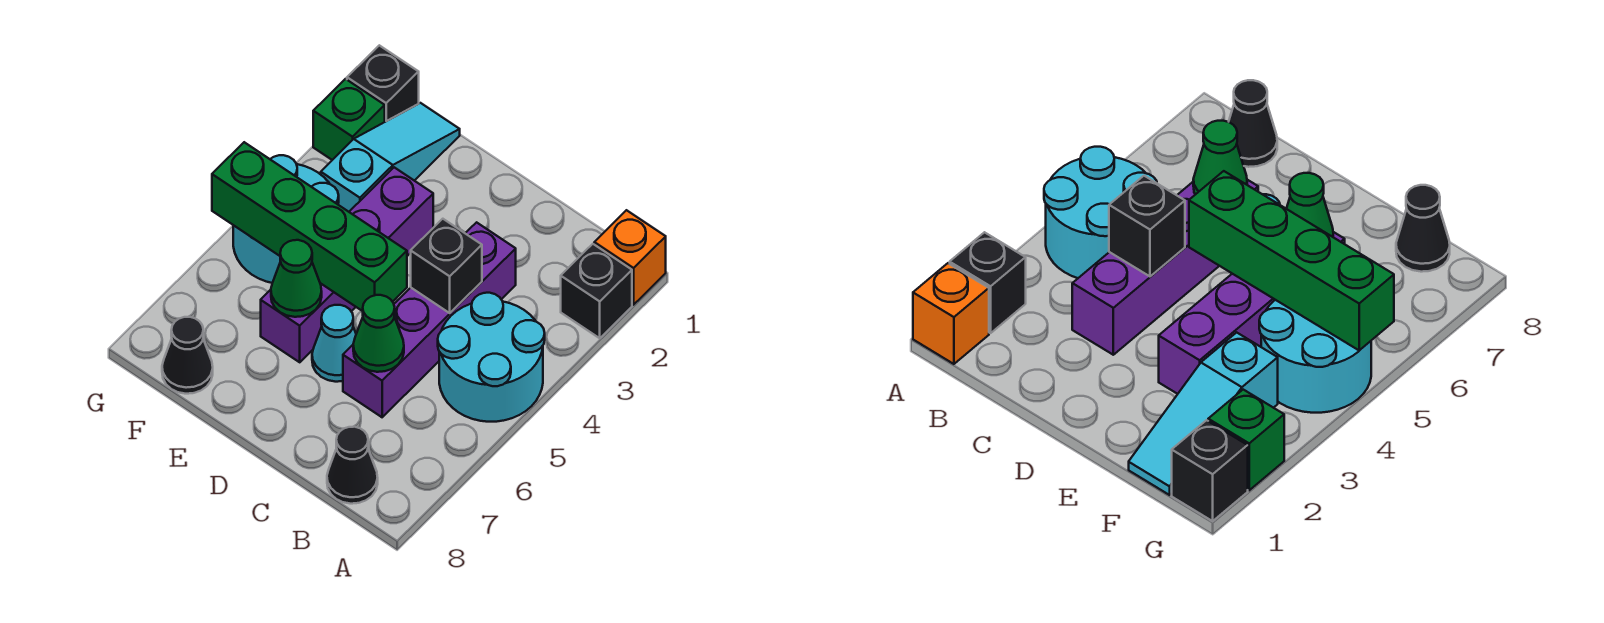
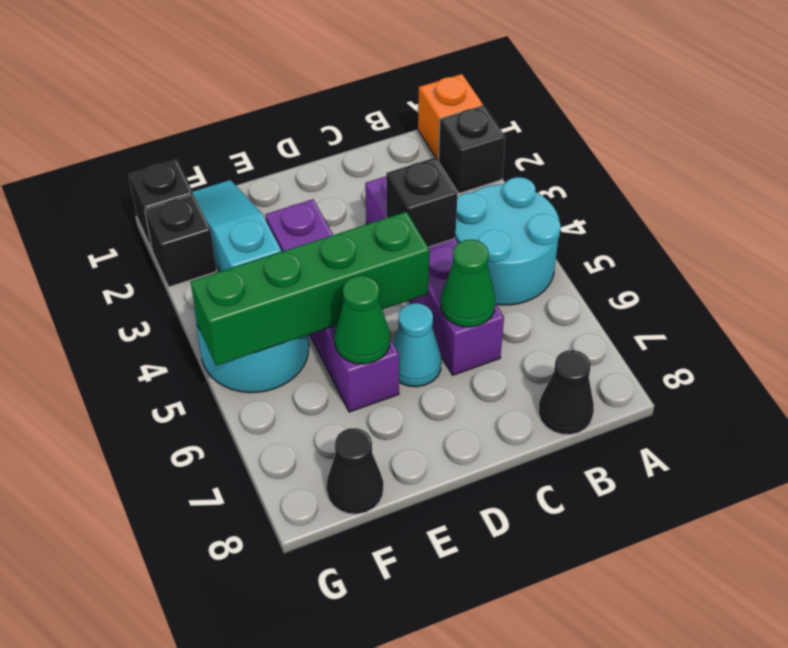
green 1x1 brick [313,79,385,160] -> black 1x1 brick [145,195,216,287]

